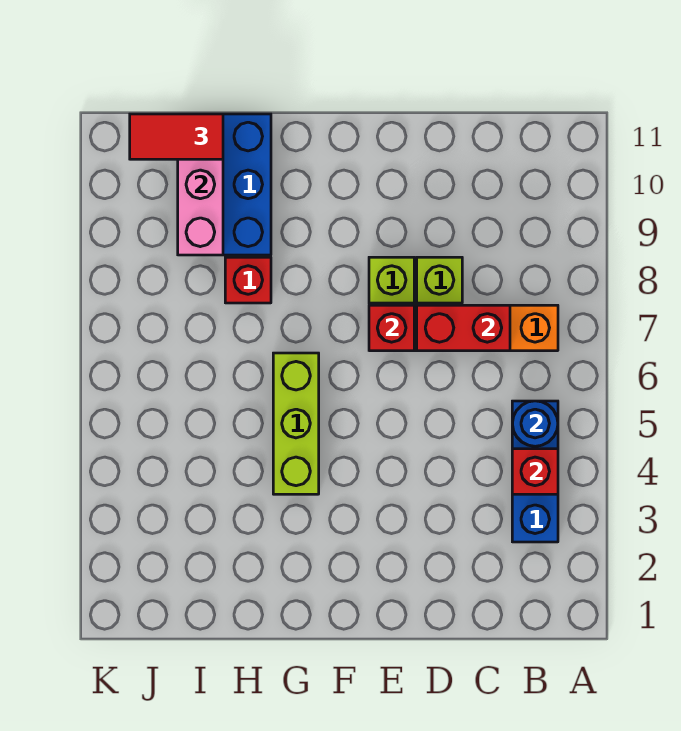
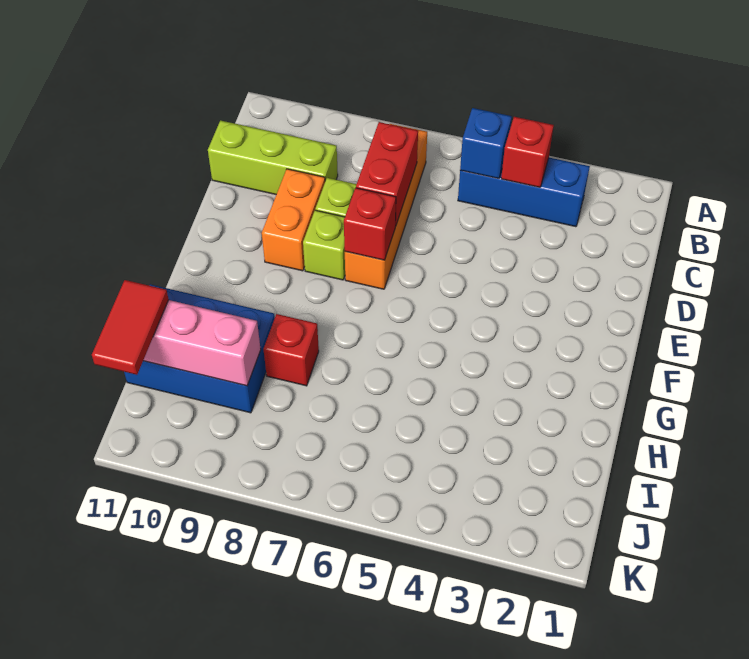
blue 1x1 round brick [512,401,558,446] -> blue 1x1 brick [460,108,512,179]
none -> orange 1x2 brick [262,169,325,271]
lime 1x3 brick [273,353,319,494] -> lime 1x3 brick moved to [208,120,338,195]

